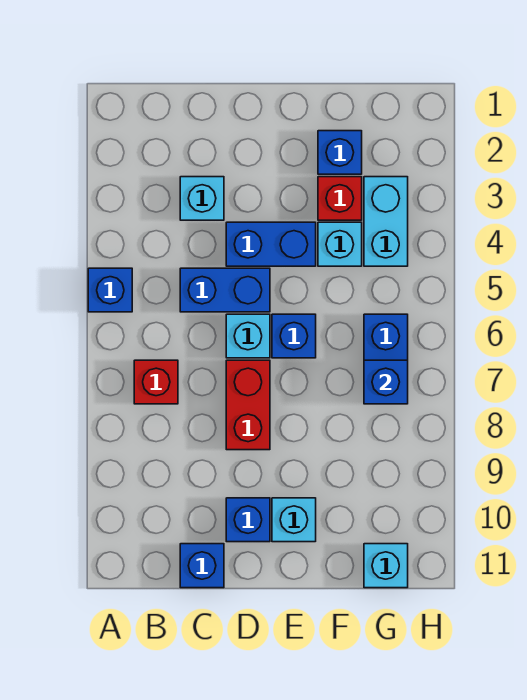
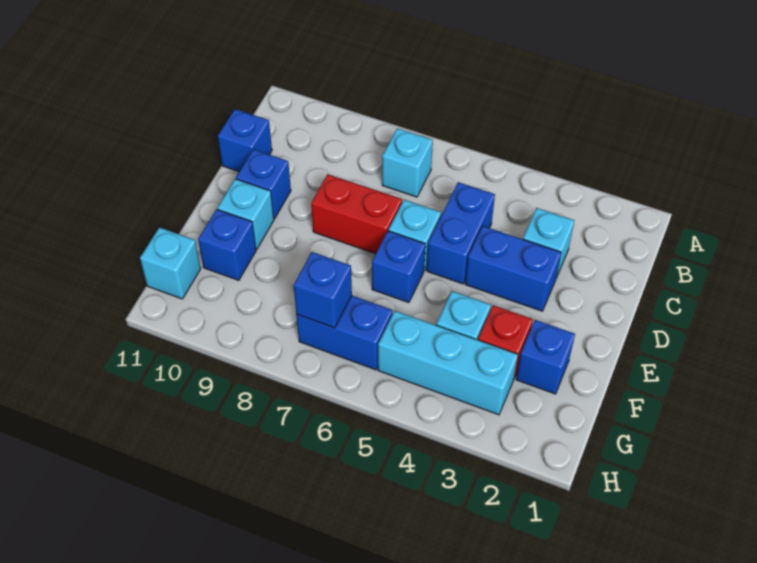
blue 1x1 brick [88,268,132,312] -> blue 1x1 brick moved to [198,209,256,280]
red 1x1 brick [134,360,178,404] -> cyan 1x1 brick [382,128,433,197]
blue 1x2 brick [226,222,316,266] -> blue 1x2 brick turned to [465,226,561,311]
cyan 1x2 brick [364,177,408,266] -> cyan 1x3 brick [378,311,518,415]

